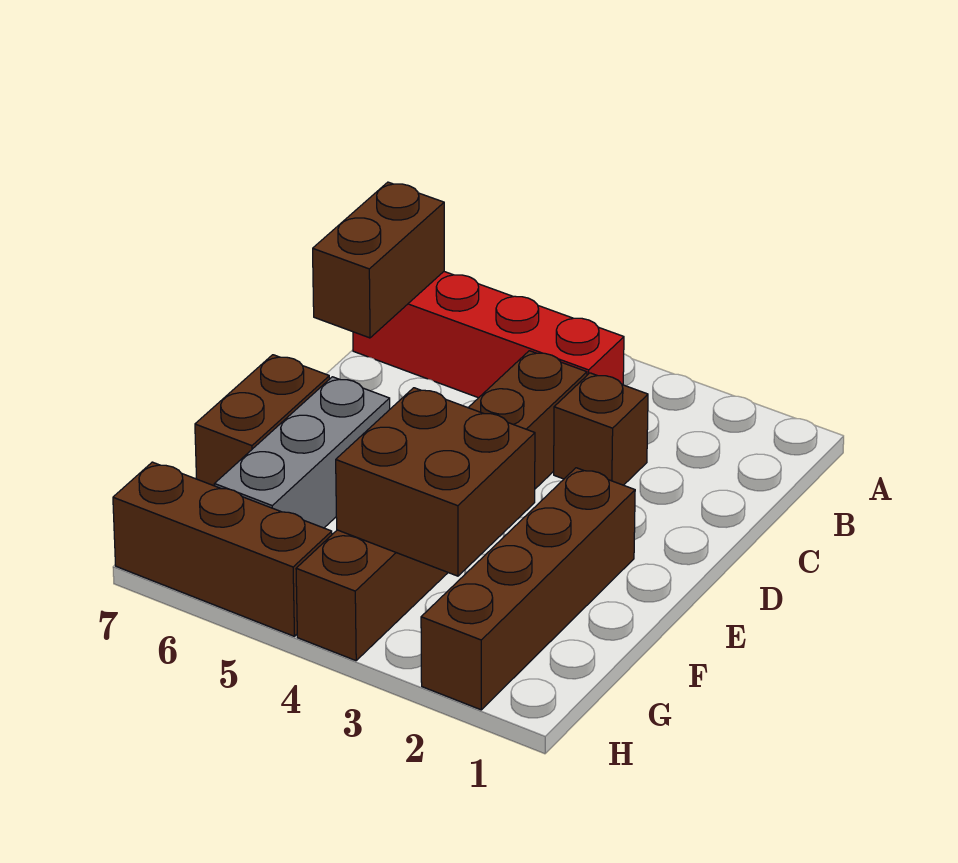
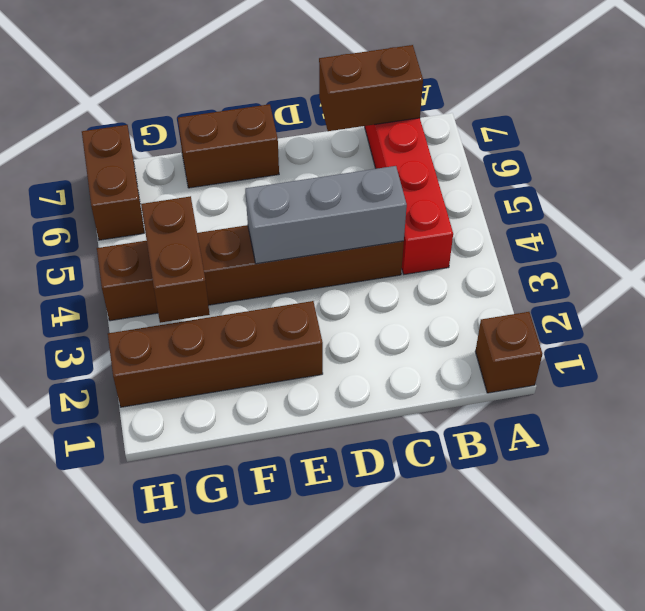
brown 1x1 brick [554,373,648,485] -> brown 1x1 brick moved to [475,312,543,393]
grey 1x3 brick [214,377,390,528] -> grey 1x3 brick moved to [245,166,407,264]
brown 2x2 brick [336,388,535,576] -> brown 1x2 brick [141,196,210,323]
brown 1x3 brick [113,462,332,636] -> brown 1x2 brick [82,125,145,240]

